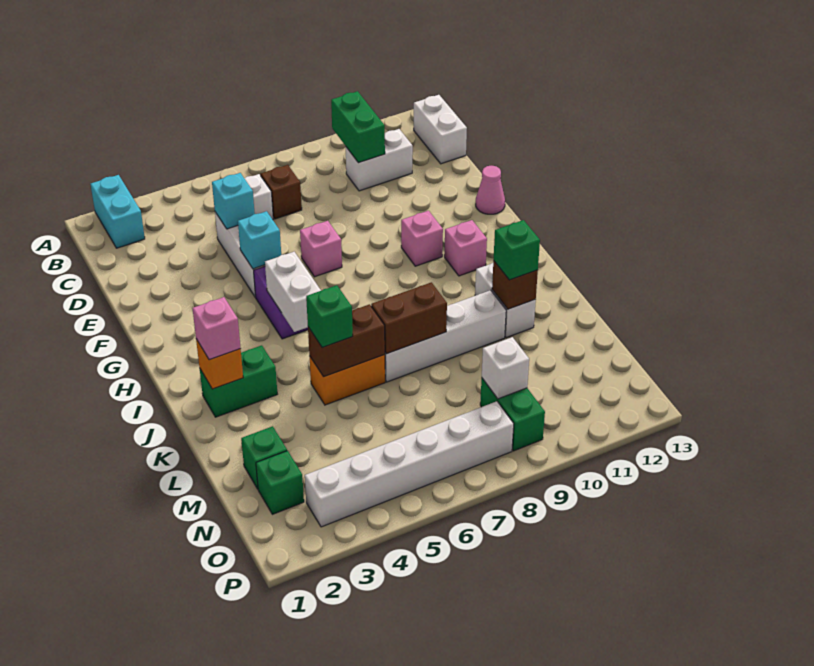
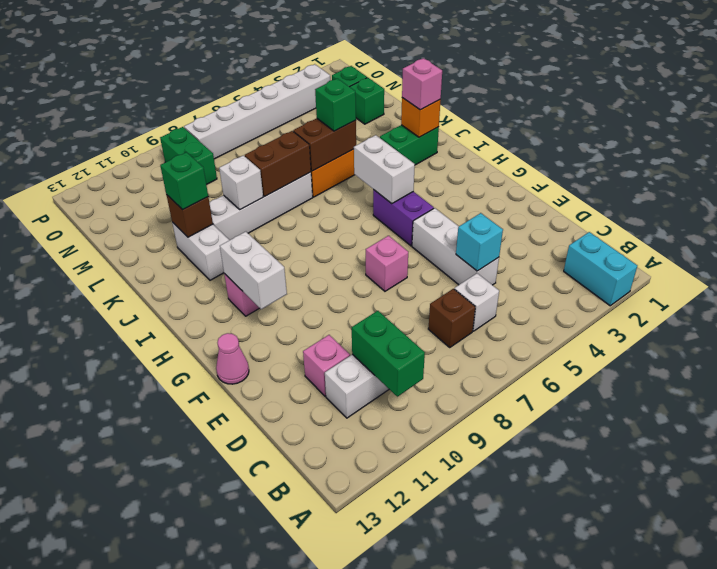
white 1x2 brick [414,95,467,164] -> white 1x2 brick moved to [220,232,287,309]
cyan 1x1 brick [238,211,281,269] -> none
pink 1x1 brick [401,211,443,266] -> pink 1x1 brick moved to [303,335,350,396]
white 1x1 brick [482,337,529,399] -> white 1x1 brick moved to [219,155,263,210]

